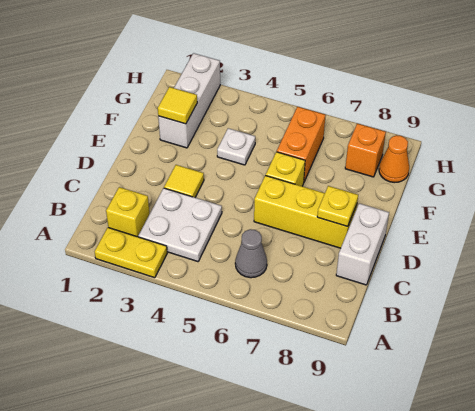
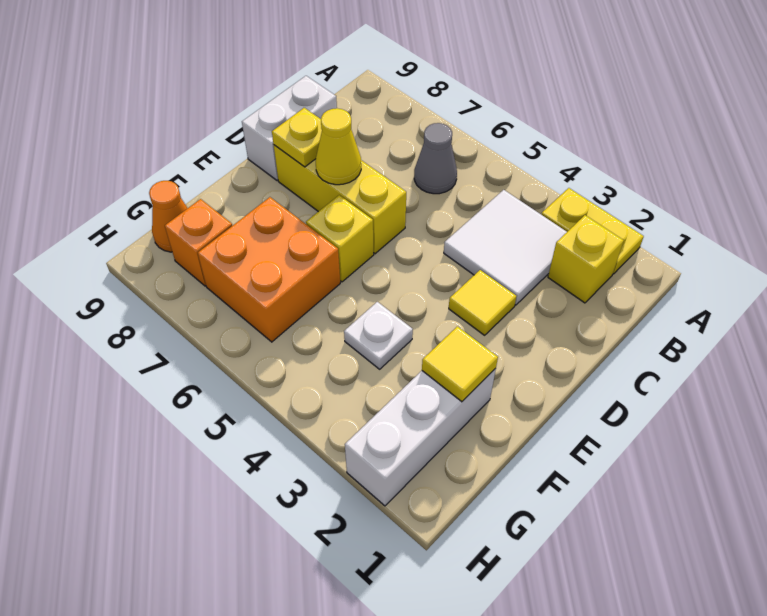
white 2x2 plate [138,188,222,262] -> white 2x2 tile [444,190,567,305]
none -> yellow 1x1 cone [316,108,361,185]
orange 1x2 brick [277,107,325,182] -> orange 2x2 brick [198,197,340,342]

